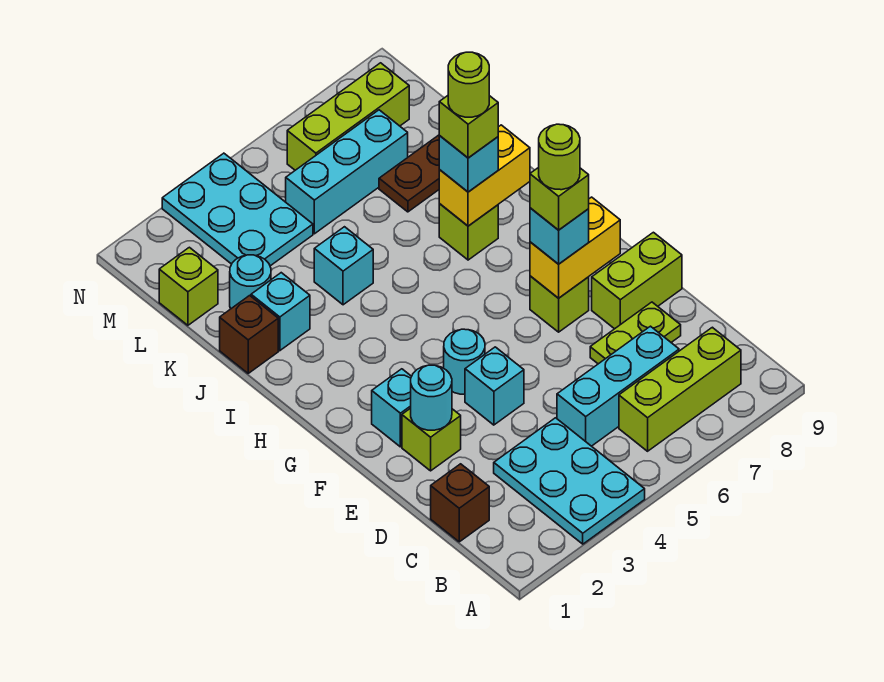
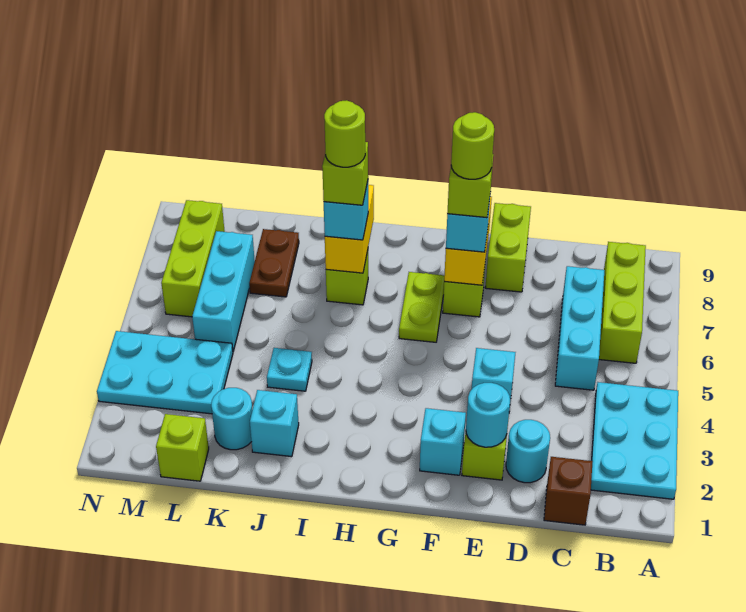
cyan 2x3 plate [494,418,645,544] -> cyan 2x3 plate turned to [591,382,678,499]
lime 1x2 plate [590,302,681,364] -> lime 1x2 plate moved to [399,272,444,342]
cyan 1x1 round brick [444,329,485,394] -> cyan 1x1 round brick moved to [506,420,550,483]
brown 1x1 brick [220,296,278,373] -> none
cyan 1x1 brick [314,227,373,305] -> cyan 1x1 plate [267,348,312,391]

